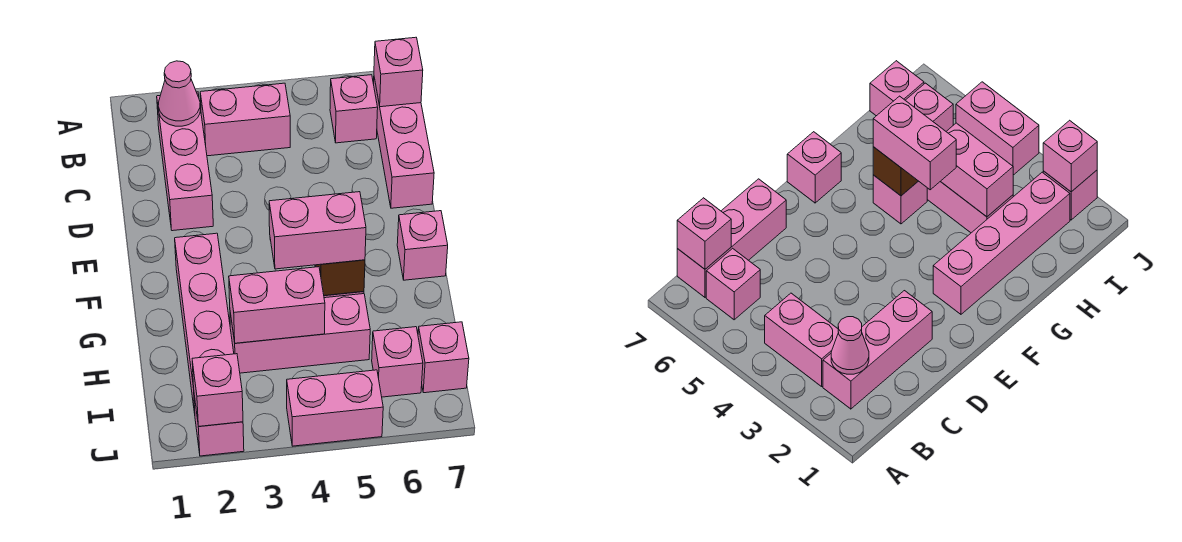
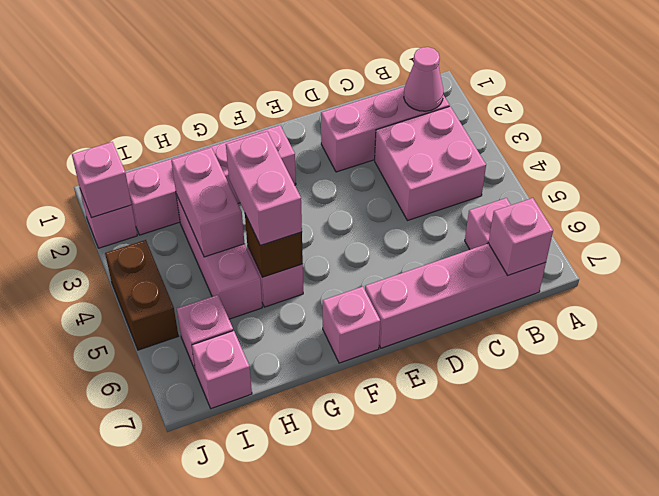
pink 1x2 brick [200,83,290,156] -> pink 2x2 brick [375,106,486,221]
pink 1x3 brick [374,78,434,208] -> pink 1x4 brick [365,243,546,348]
pink 1x2 brick [287,370,383,446] -> brown 1x2 brick [105,240,178,350]

